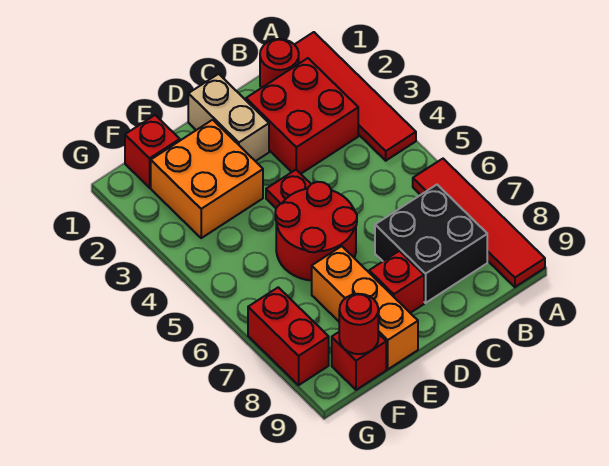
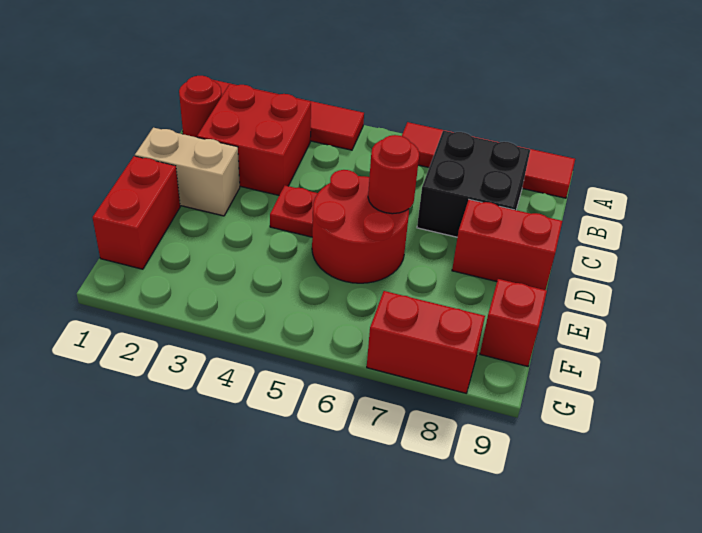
red 1x1 brick [369,251,424,313] -> red 1x2 brick [452,200,562,290]
orange 2x2 brick [151,120,263,238] -> none
orange 1x3 brick [312,246,418,369] -> none
red 1x1 brick [125,115,180,188] -> red 1x2 brick [92,156,180,269]
red 1x1 round brick [339,294,378,354] -> red 1x1 round brick moved to [368,135,419,214]

